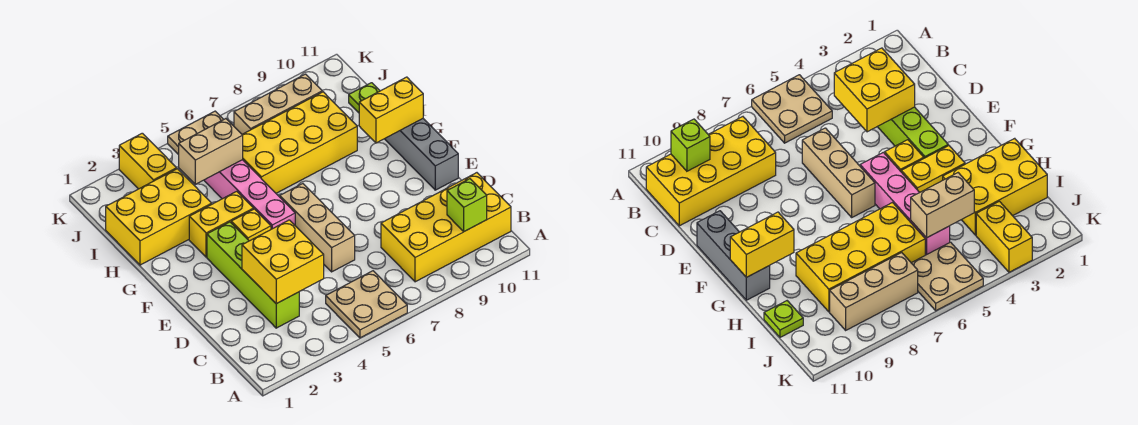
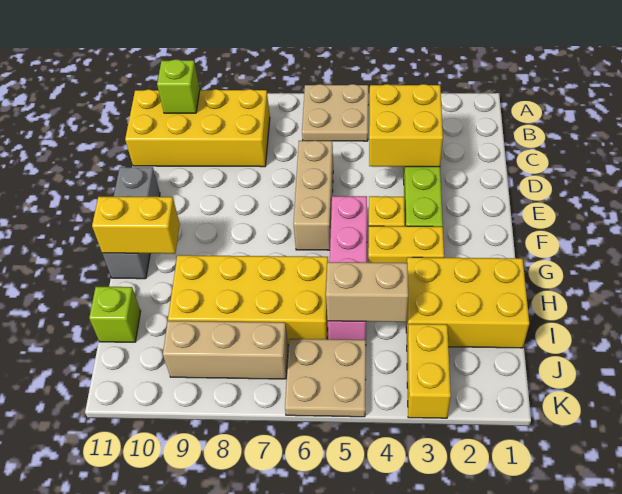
lime 1x1 plate [349,83,380,113] -> lime 1x1 brick [89,287,141,342]

